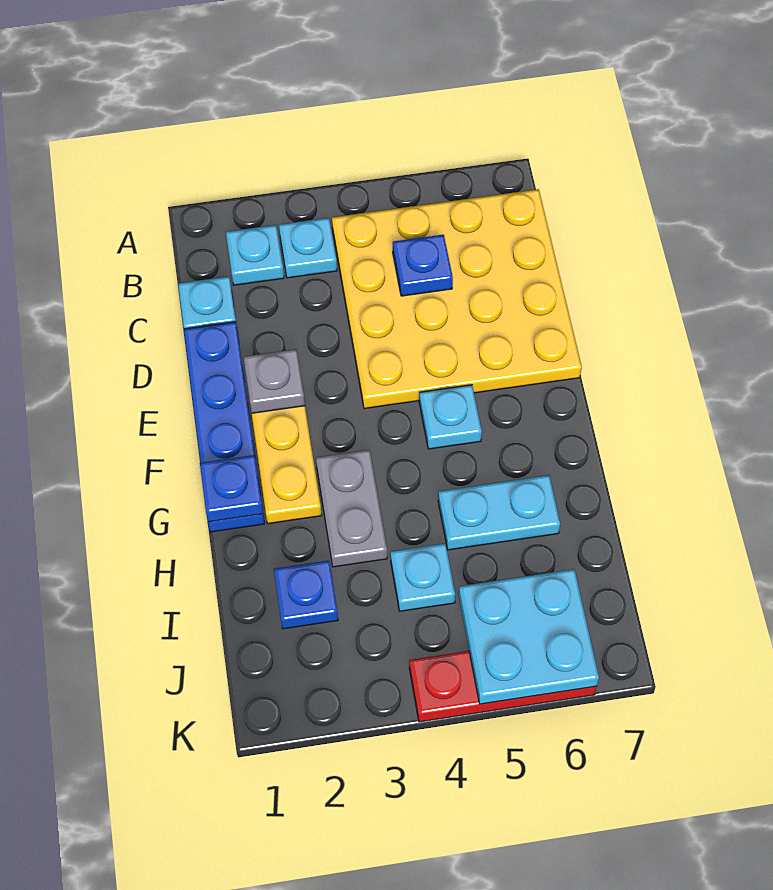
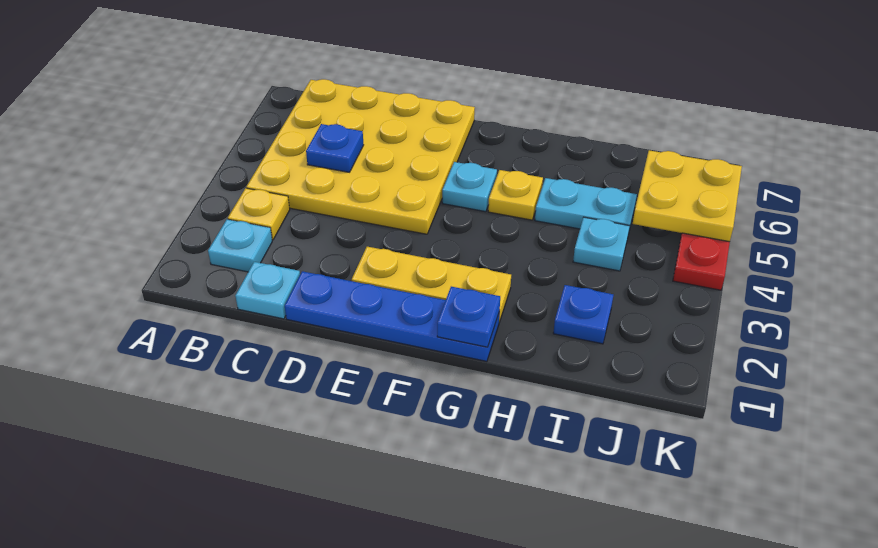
cyan 1x1 plate [279,218,337,278] -> yellow 1x1 plate [228,188,290,240]
grey 1x1 plate [244,349,305,413] -> none
grey 1x2 plate [316,450,387,567] -> none
none -> yellow 1x1 plate [488,170,543,220]
cyan 1x2 plate [438,475,560,550] -> cyan 1x2 plate turned to [535,178,637,235]
cyan 2x2 plate [459,569,599,704] -> yellow 2x2 plate [633,150,742,242]

